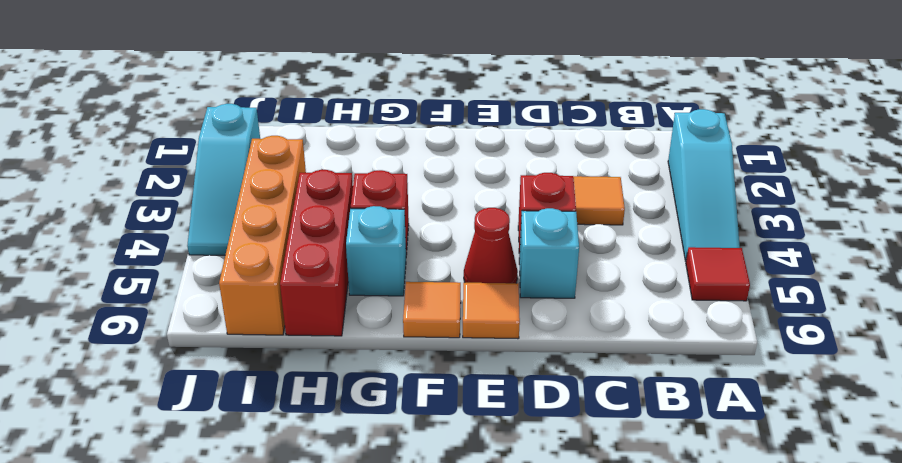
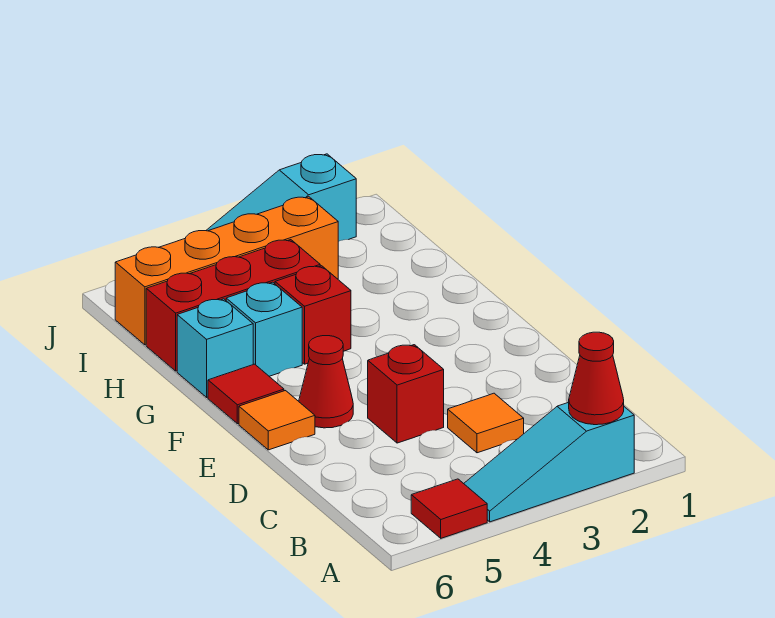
none -> red 1x1 cone [569,332,624,425]
cyan 1x1 brick [519,208,579,298] -> cyan 1x1 brick moved to [177,299,253,397]
orange 1x1 tile [403,282,461,338] -> red 1x1 tile [208,364,284,424]

